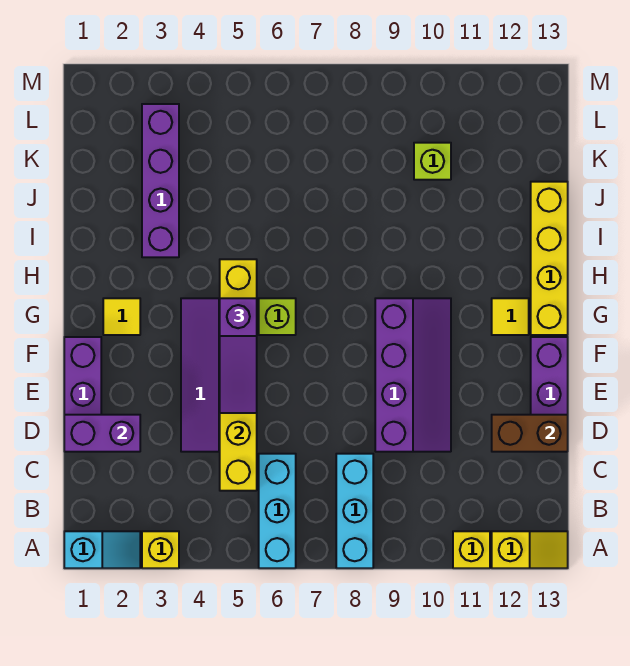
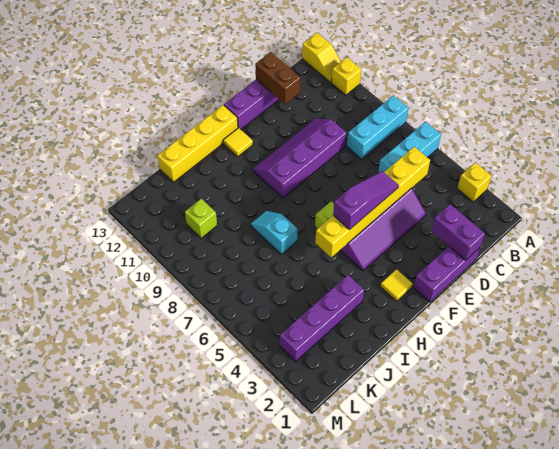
cyan 1x2 slope [64,531,140,568] -> cyan 1x2 slope moved to [251,211,297,254]
yellow 1x2 slope [492,531,568,568] -> yellow 1x2 slope turned to [302,33,341,83]

